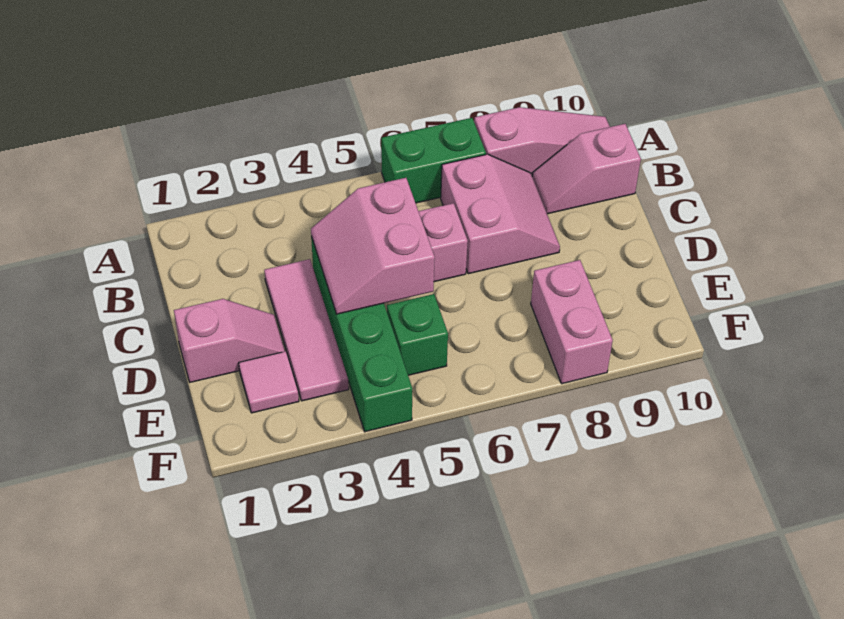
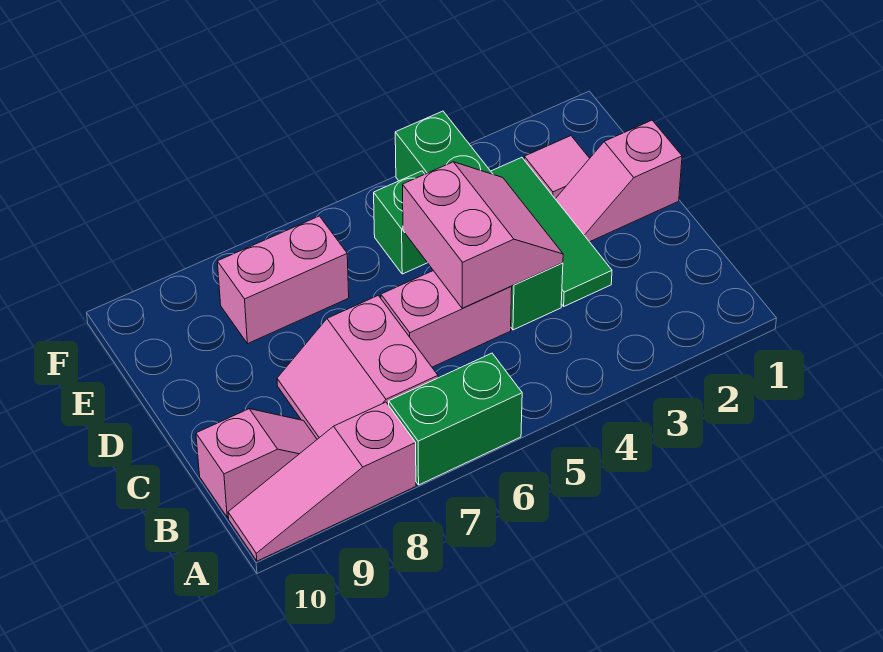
pink 1x3 tile [264,259,349,401] -> green 1x3 tile [491,157,612,306]
pink 1x2 brick [531,260,613,384] -> pink 1x2 brick turned to [217,216,349,344]

